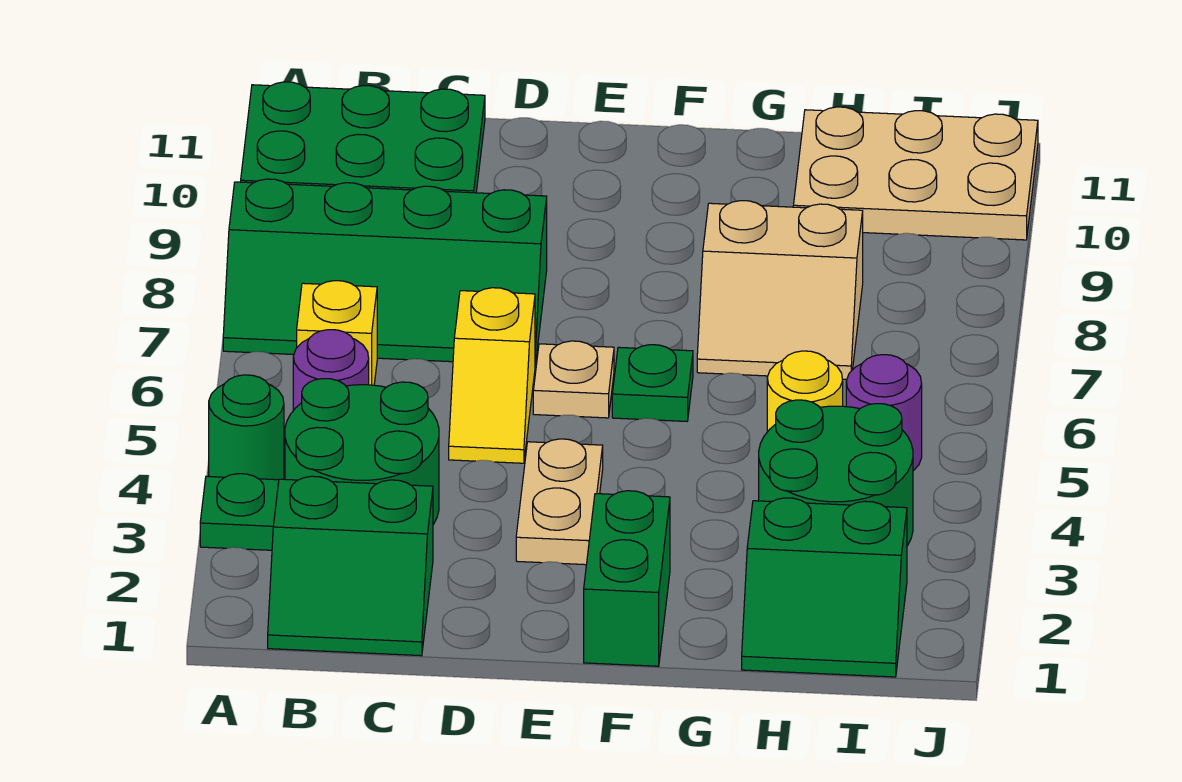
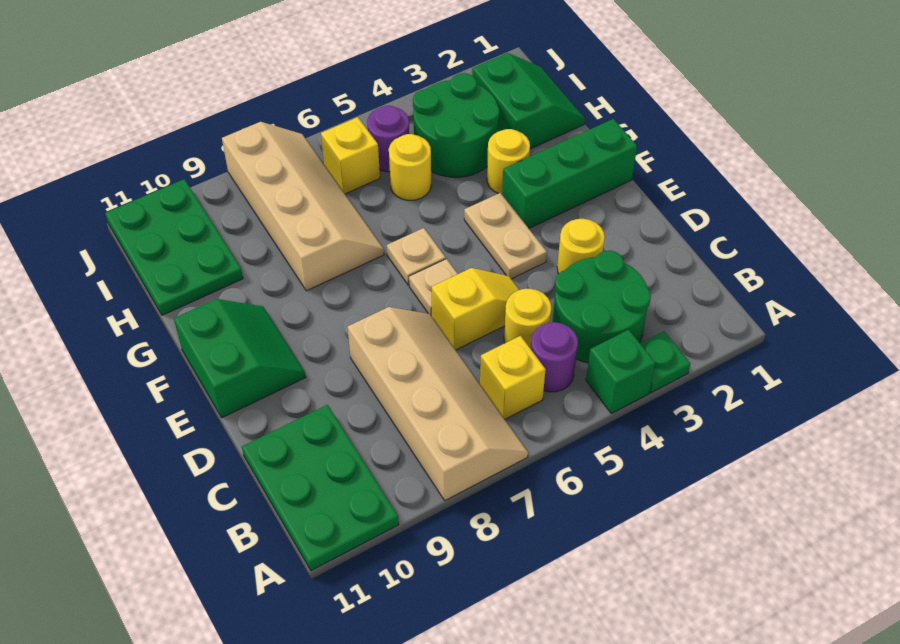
green 1x1 round brick [209,375,284,480] -> green 1x1 brick [586,330,655,413]
green 2x4 slope [223,179,547,365] -> tan 2x4 slope [348,307,528,500]
green 2x2 slope [268,476,433,656] -> green 2x2 slope moved to [174,299,306,418]
none -> yellow 1x1 round brick [504,289,551,349]
none -> yellow 1x1 round brick [557,219,605,274]
tan 1x2 plate [516,439,603,565] -> tan 1x2 plate turned to [464,193,547,279]
green 1x2 brick [584,491,670,666] -> green 1x3 brick [502,119,637,228]
green 1x1 plate [612,345,693,421] -> tan 1x1 plate [387,228,446,285]
none -> yellow 1x1 round brick [487,129,530,194]
tan 2x2 slope [697,201,863,380] -> tan 2x4 slope [222,122,384,291]
tan 2x3 plate [793,107,1038,240] -> green 2x3 plate [105,179,243,315]
none -> yellow 1x1 brick [321,117,380,194]

